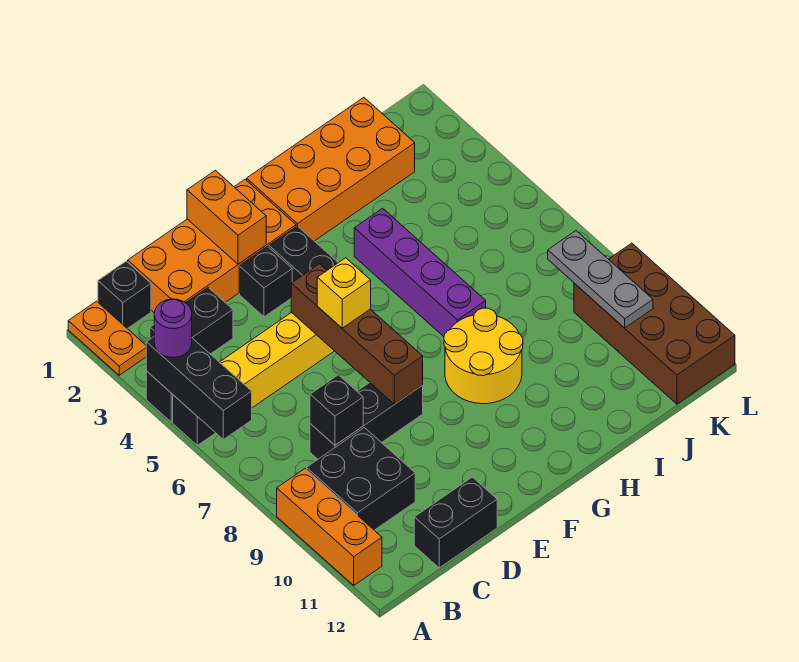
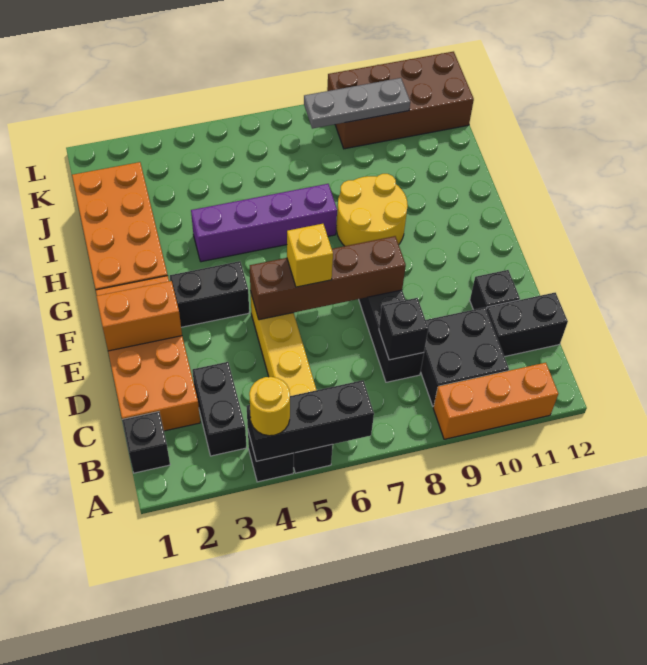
orange 1x2 plate [68,301,146,375] -> none
purple 1x1 round brick [154,299,192,358] -> yellow 1x1 round brick [249,377,290,436]
black 1x2 brick [414,477,497,568] -> black 1x2 brick turned to [486,293,568,357]
black 1x1 brick [239,247,292,317] -> black 1x1 brick moved to [470,270,520,310]

